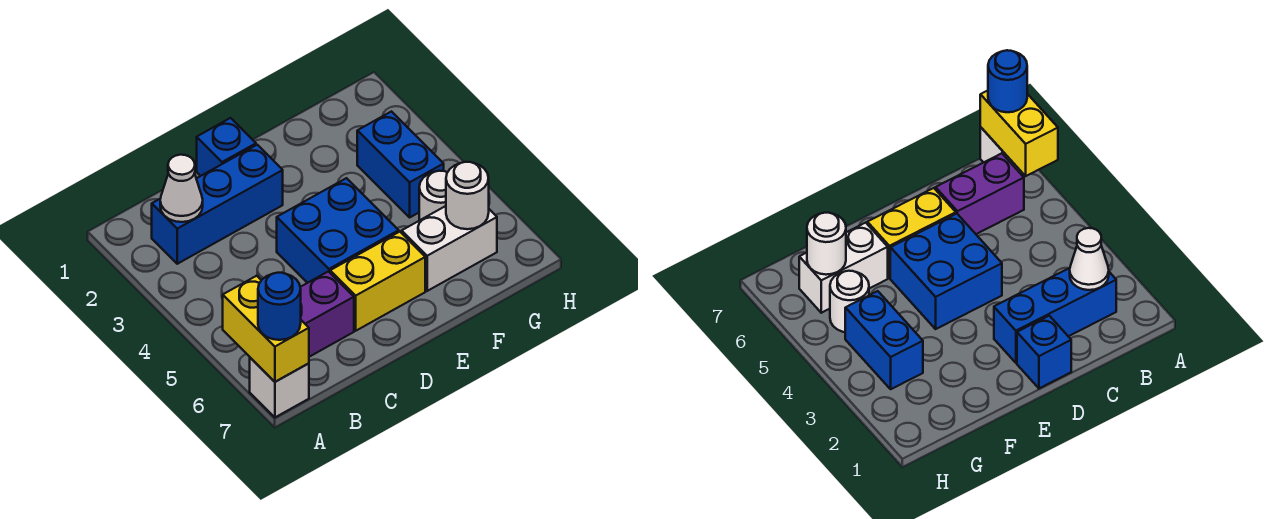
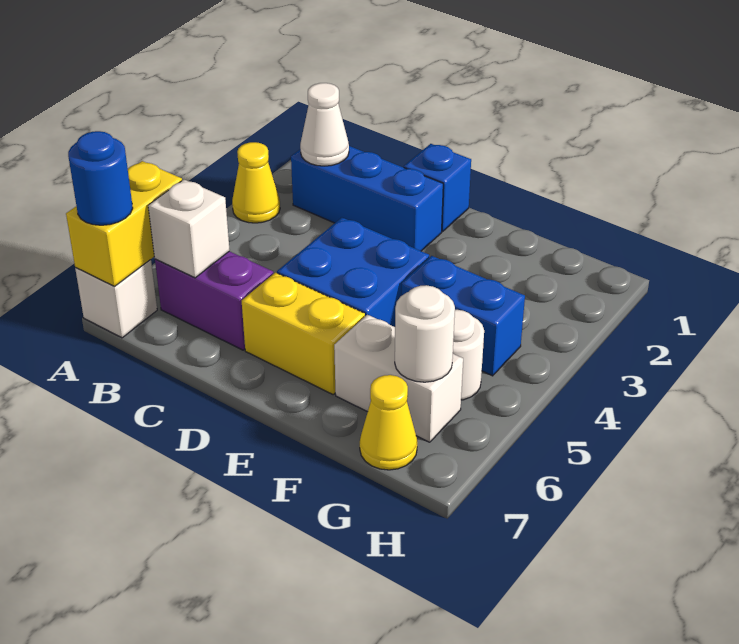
none -> yellow 1x1 cone [232,142,280,223]
none -> white 1x1 brick [148,180,230,278]
blue 1x2 brick [357,112,444,217] -> blue 1x2 brick turned to [401,256,525,376]
none -> yellow 1x1 cone [360,375,417,470]

